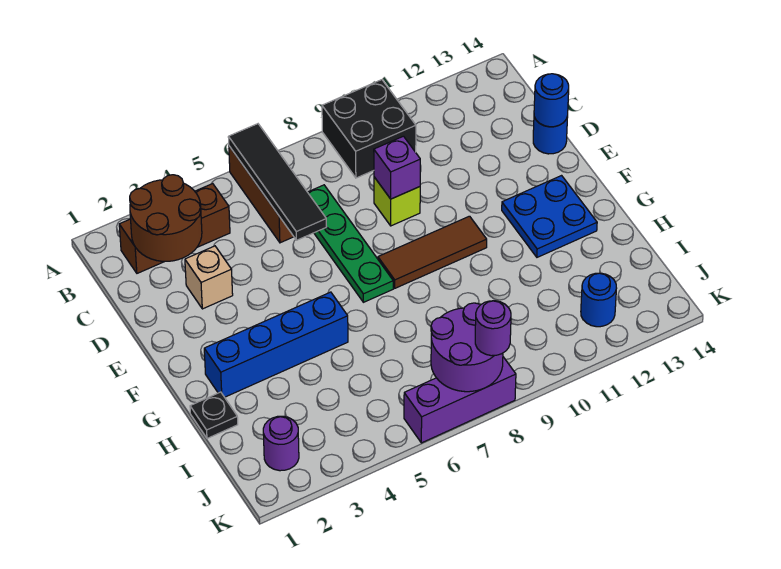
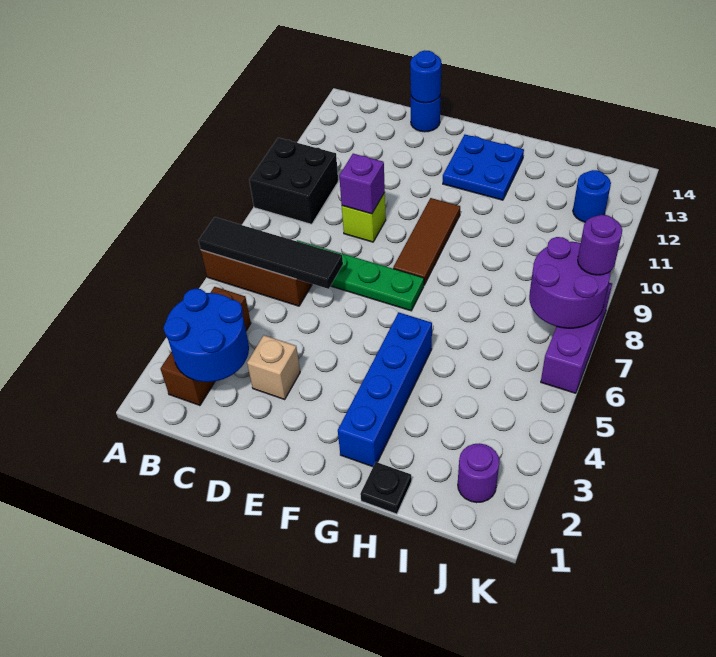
brown 2x2 round brick [130,175,202,261] -> blue 2x2 round brick [164,289,249,382]

